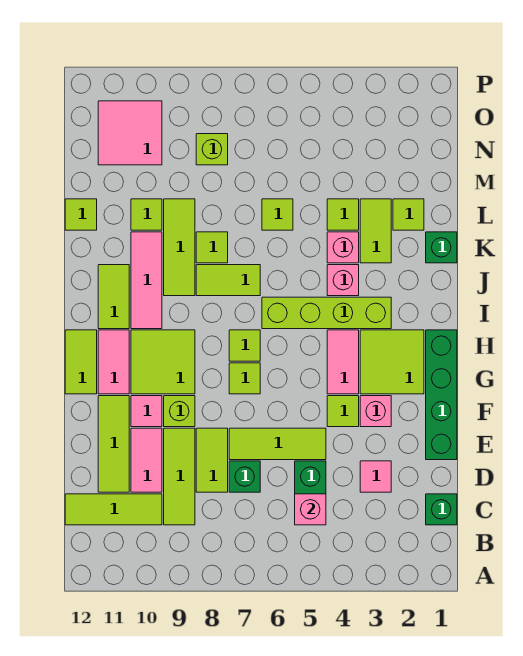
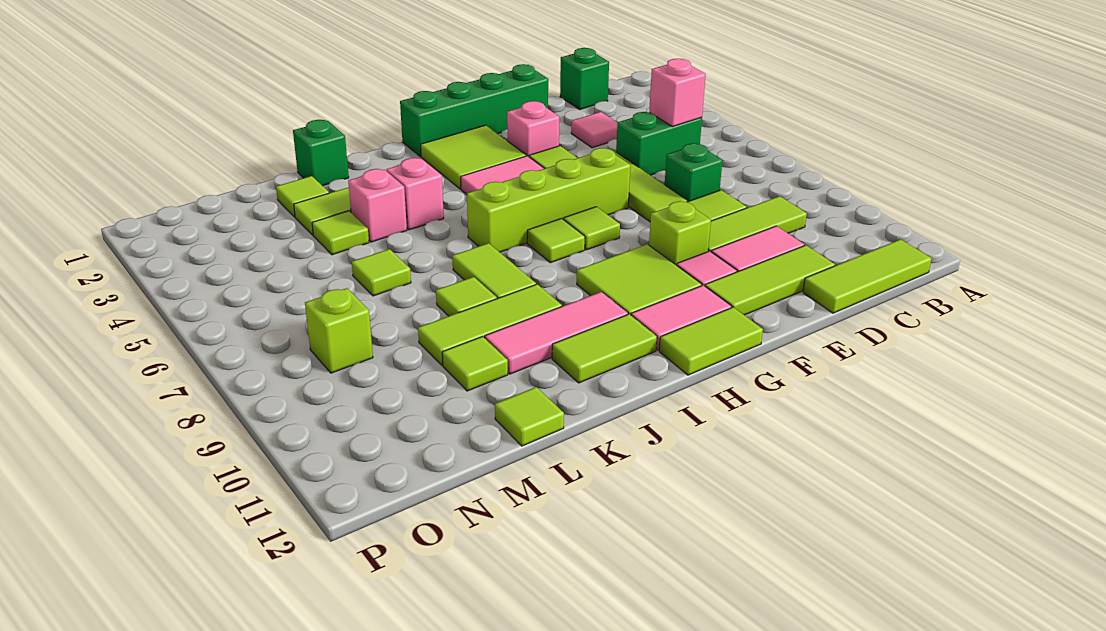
lime 1x3 tile [65,494,162,525] -> lime 1x3 tile turned to [803,239,932,313]
lime 1x4 brick [262,297,391,329] -> lime 1x4 brick turned to [467,148,630,252]
pink 2x2 tile [98,101,162,165] -> none

